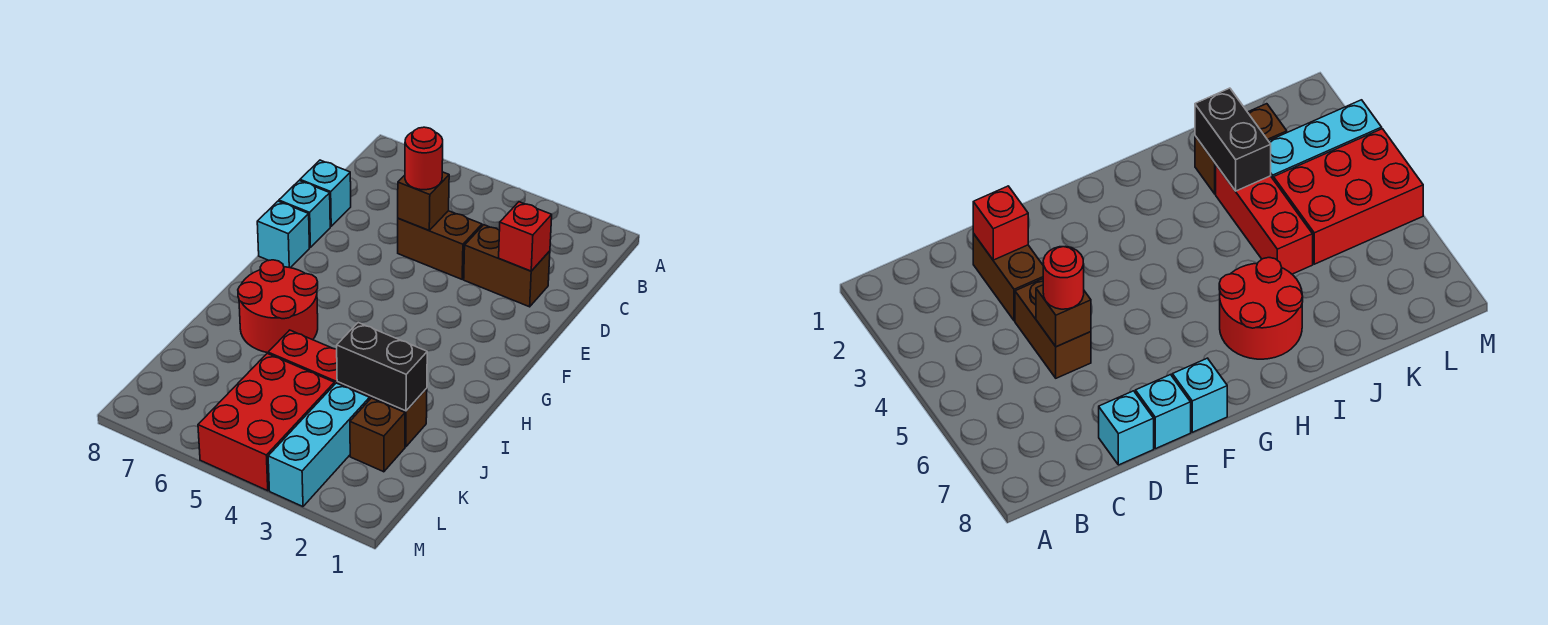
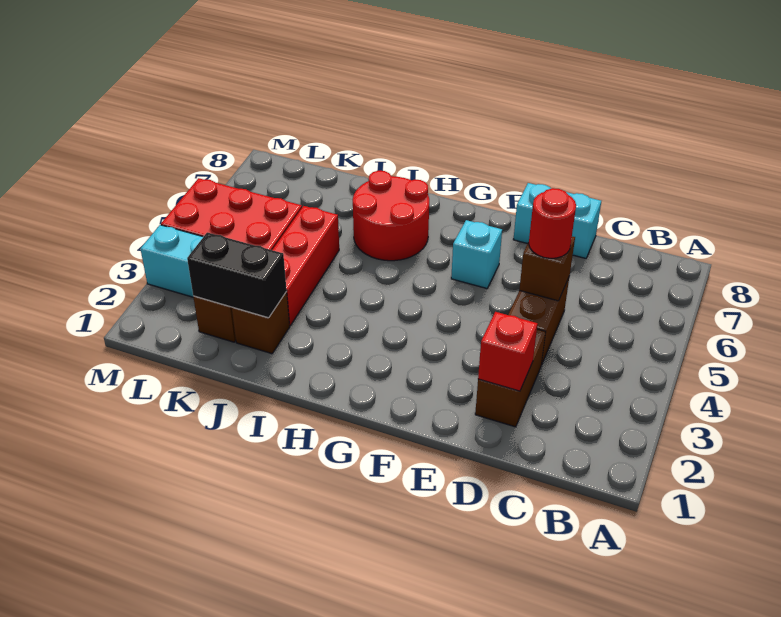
cyan 1x1 brick [257,201,309,268] -> cyan 1x1 brick moved to [451,220,502,288]
black 1x2 brick [337,322,427,411] -> black 1x2 brick turned to [187,232,287,318]

